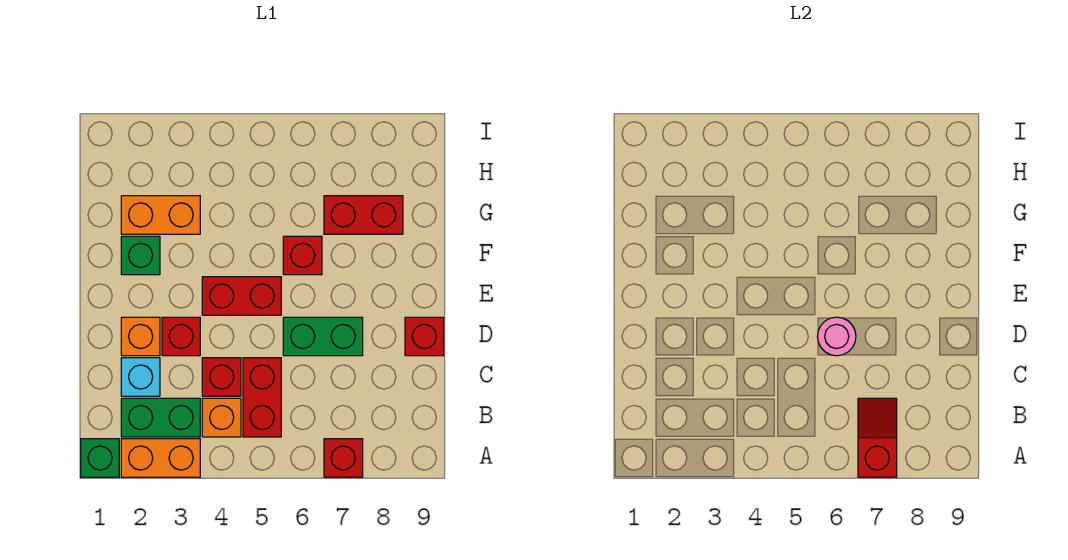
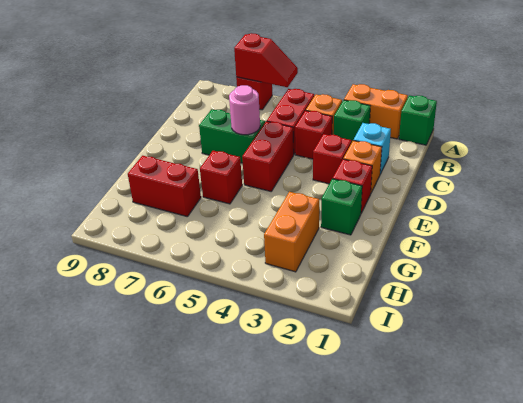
red 1x2 slope [858,398,897,477] -> red 1x2 slope turned to [234,33,298,87]
green 1x2 brick [121,398,200,437] -> green 1x1 brick [334,100,370,143]
red 1x1 brick [405,317,444,356] -> red 1x1 brick moved to [333,159,372,213]
red 1x2 brick [202,277,281,315] -> red 1x2 brick turned to [242,121,294,191]
orange 1x2 brick [121,196,200,234] -> orange 1x2 brick turned to [264,192,319,272]

